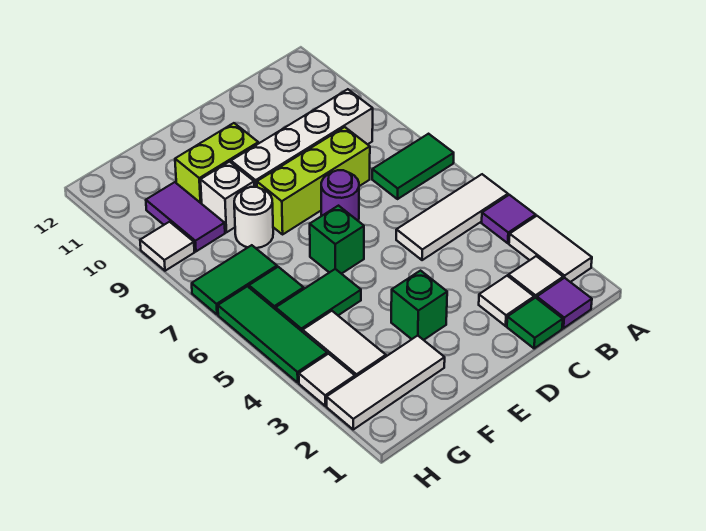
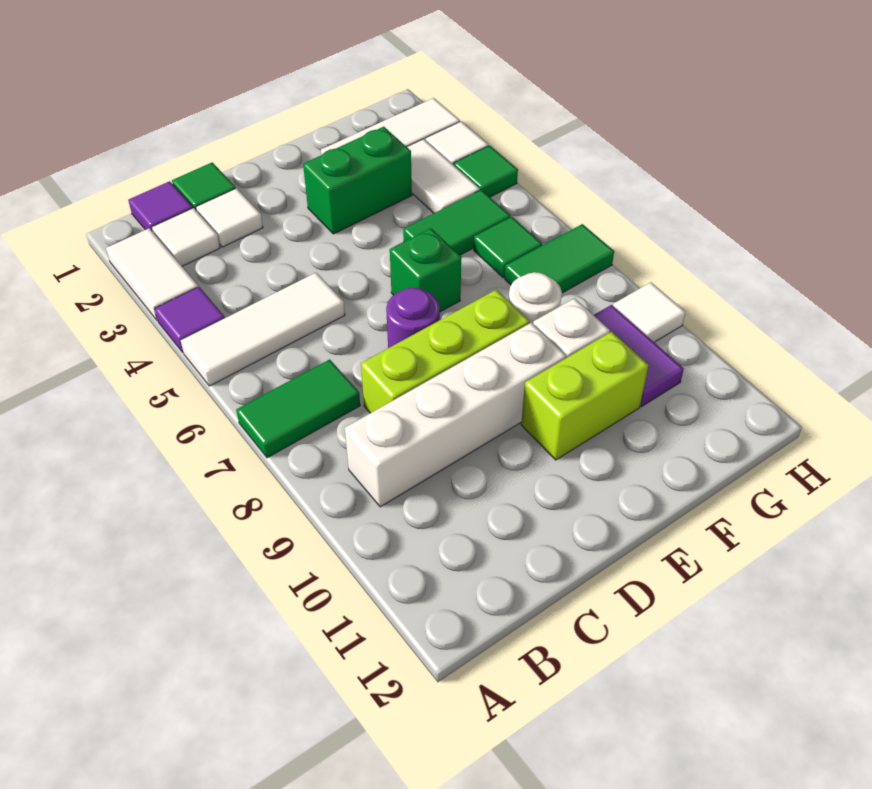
green 1x1 brick [391,271,447,340] -> green 1x2 brick [303,127,412,234]
green 1x3 tile [218,286,327,382] -> green 1x1 tile [454,145,518,197]

